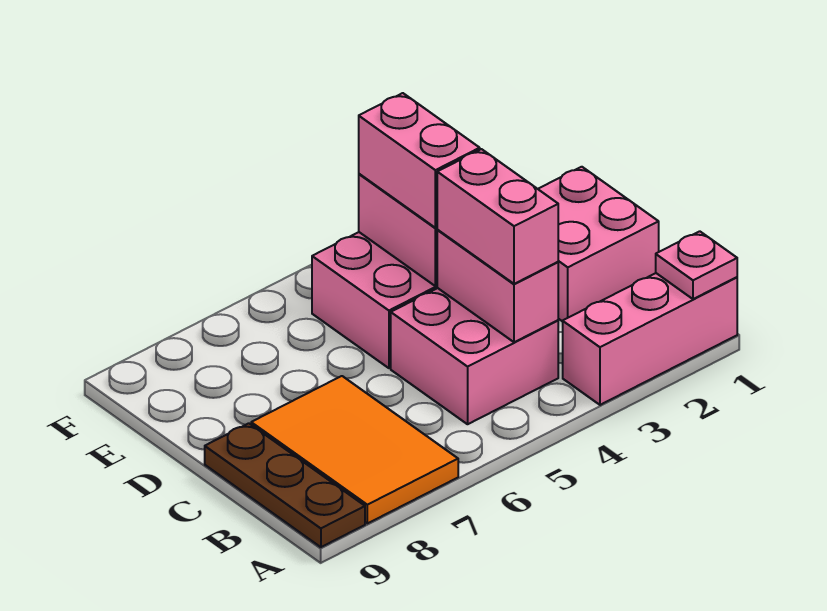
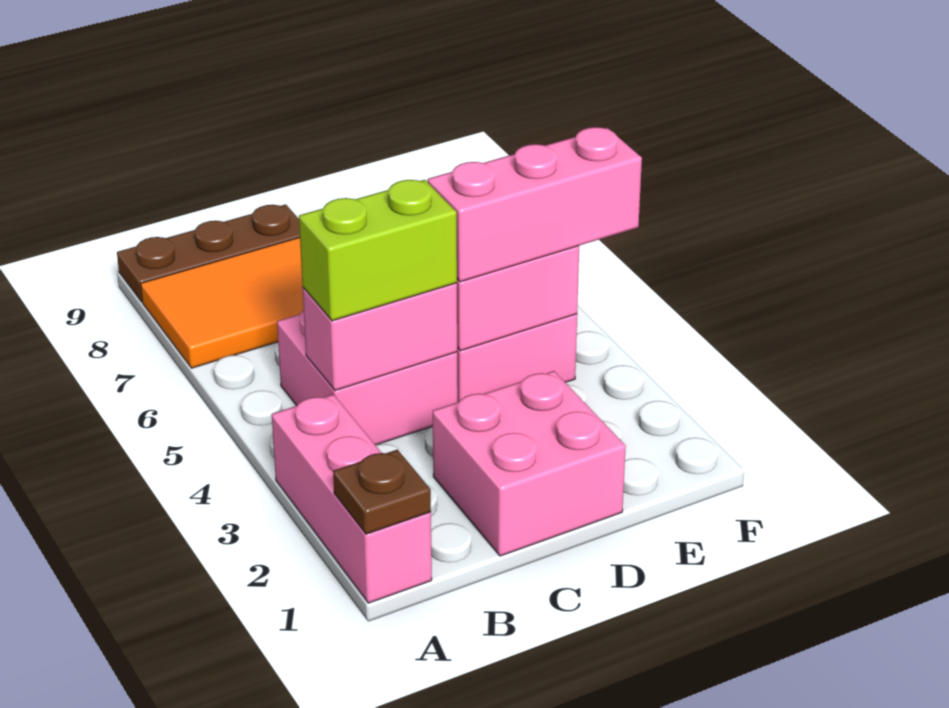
pink 1x1 plate [656,231,737,299] -> brown 1x1 plate [333,450,431,534]
pink 1x2 brick [437,149,558,284] -> lime 1x2 brick [299,180,457,321]
pink 1x2 brick [359,93,480,228] -> pink 1x3 brick [428,127,642,282]

